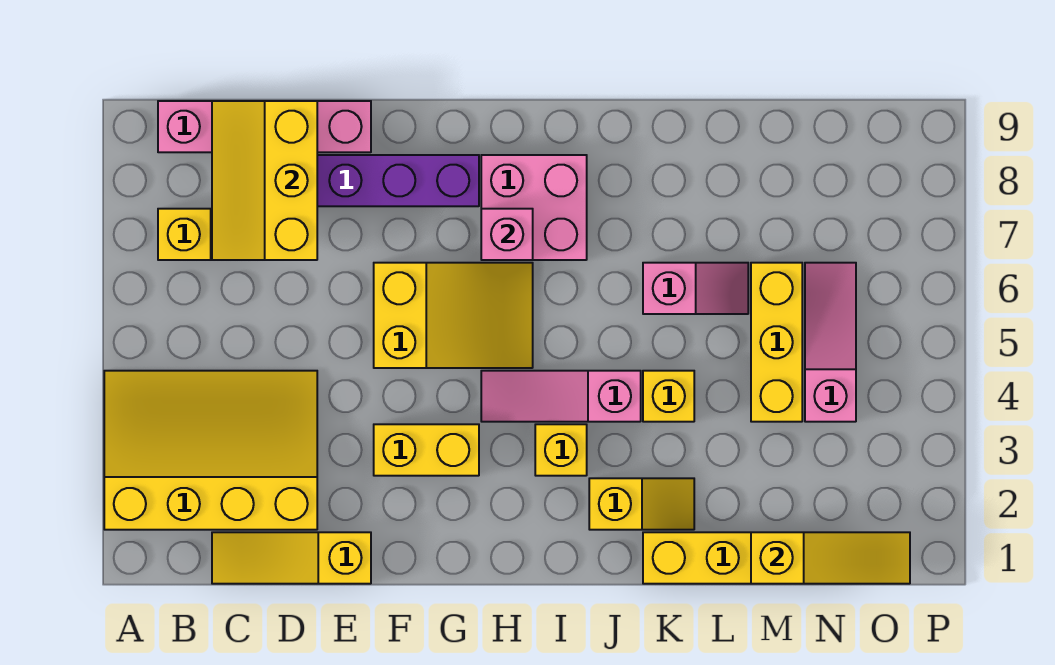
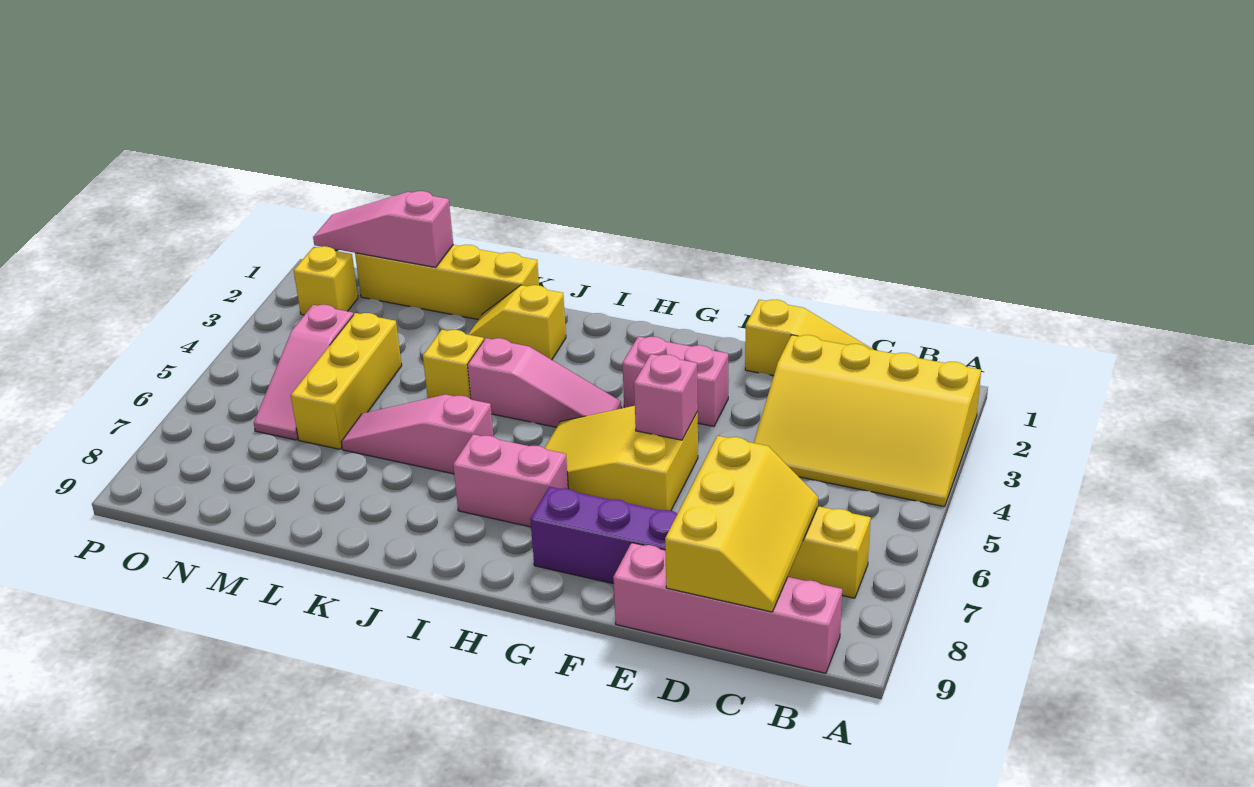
yellow 1x2 brick [374,424,479,476] -> pink 1x2 brick [622,336,728,426]
pink 2x2 brick [481,155,587,260] -> pink 1x2 brick [453,434,568,527]
pink 1x1 brick [481,209,533,260] -> pink 1x1 brick moved to [634,354,698,440]
yellow 1x1 brick [535,424,587,476] -> yellow 1x1 brick moved to [294,246,358,315]
pink 1x2 slope [643,263,748,314] -> pink 1x3 slope [341,394,493,474]
yellow 1x3 slope [751,532,910,584] -> pink 1x3 slope [313,191,453,267]

